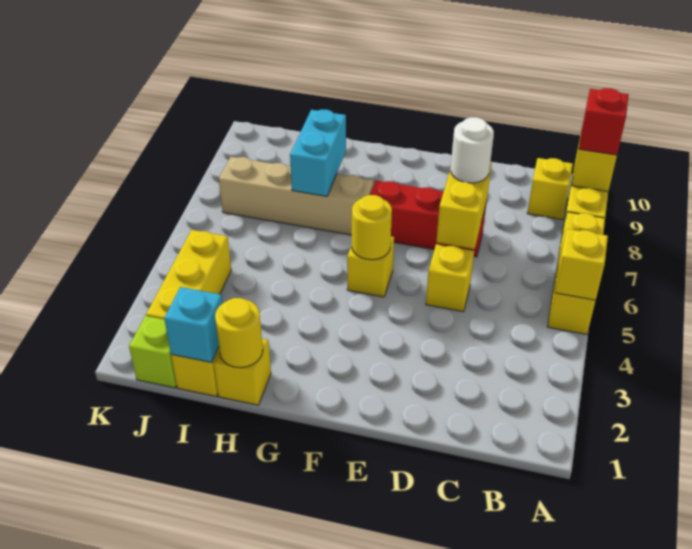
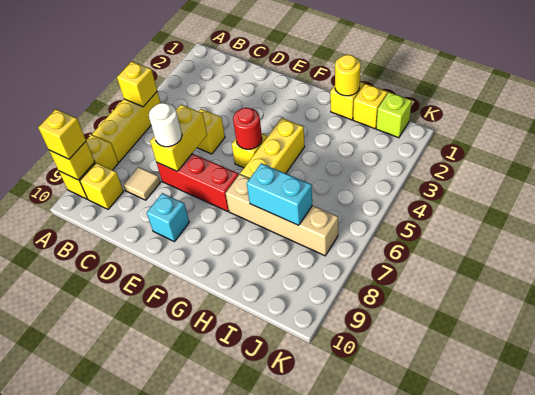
red 1x1 brick [579,88,629,155] -> yellow 1x1 brick [38,109,86,159]
none -> tan 1x1 tile [123,167,160,200]
yellow 1x1 round brick [352,195,392,260] -> red 1x1 round brick [233,108,262,149]
cyan 1x2 brick [290,110,346,196] -> cyan 1x2 brick turned to [247,163,312,225]
cyan 1x1 brick [164,287,223,363] -> cyan 1x1 brick moved to [147,193,189,242]
yellow 1x3 brick [146,230,231,319] -> yellow 1x3 brick moved to [240,118,305,178]

